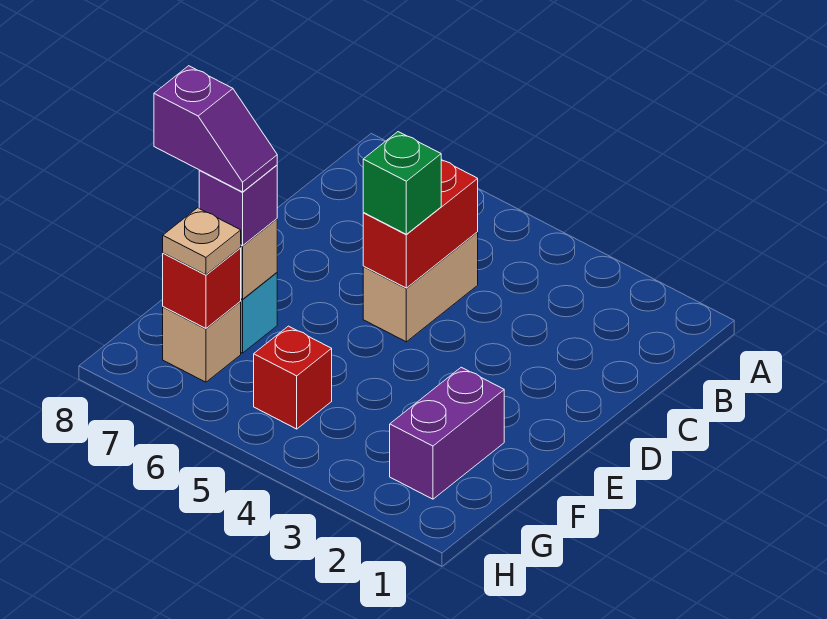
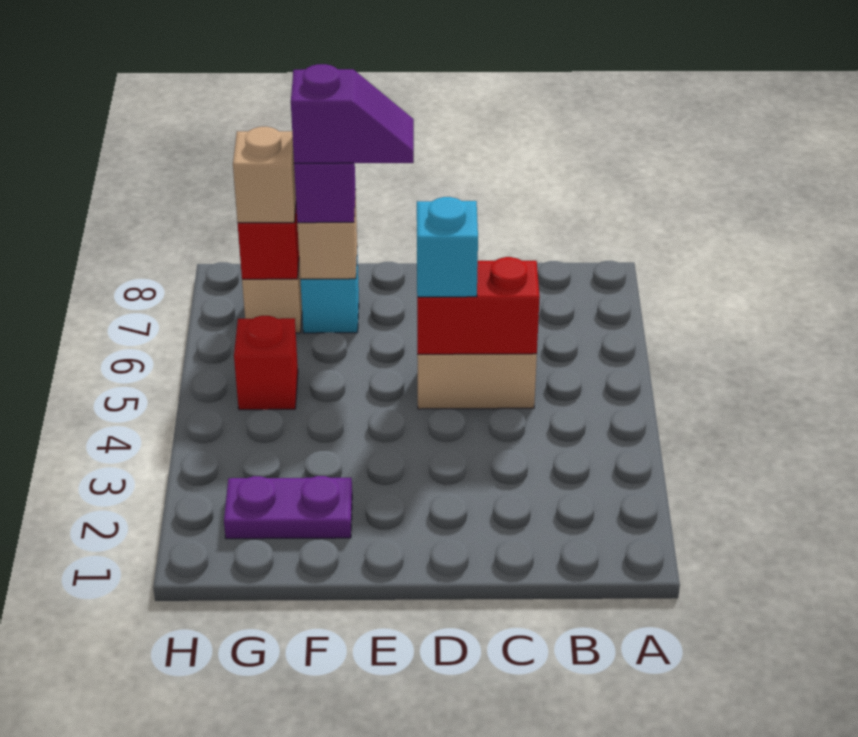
green 1x1 brick [363,132,441,234] -> cyan 1x1 brick [417,197,478,297]
purple 1x2 brick [390,367,504,499] -> purple 1x2 plate [224,476,352,539]
purple 1x2 slope [154,66,277,192] -> purple 1x2 slope turned to [291,64,414,163]
tan 1x1 plate [163,208,241,275] -> tan 1x1 brick [233,127,296,223]

